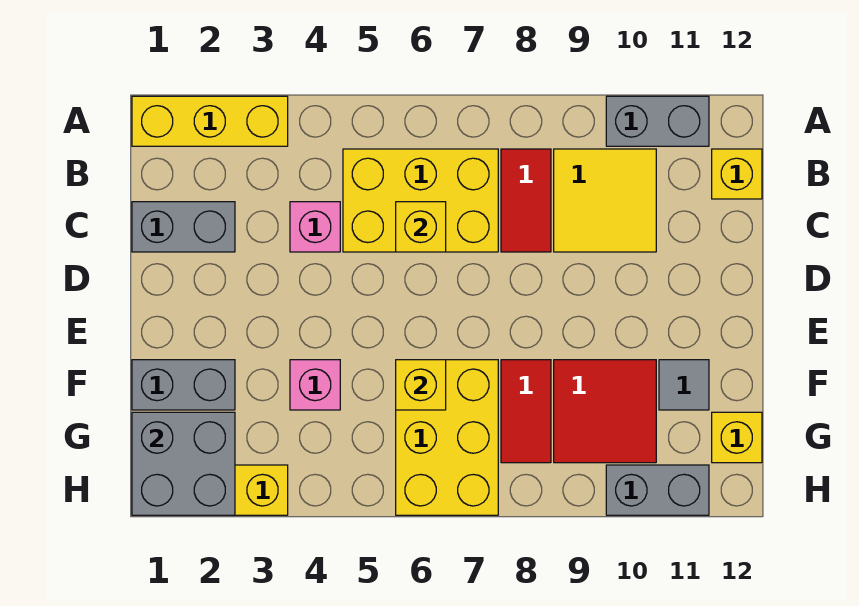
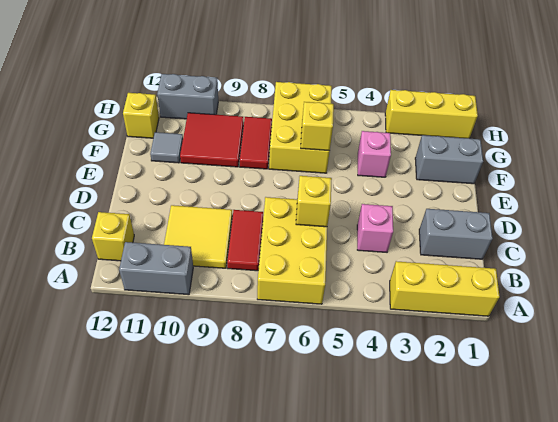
yellow 2x3 brick [343,149,498,252] -> yellow 2x3 brick turned to [257,197,327,304]
grey 2x2 brick [132,412,235,515] -> none

